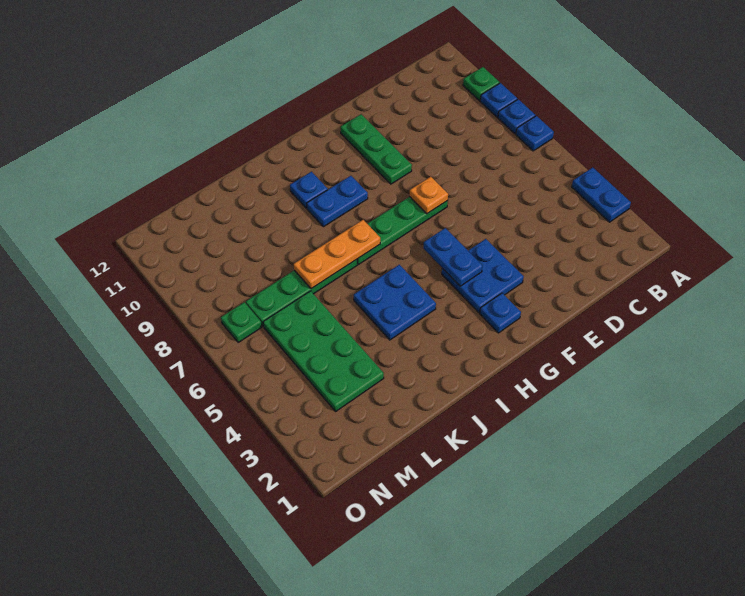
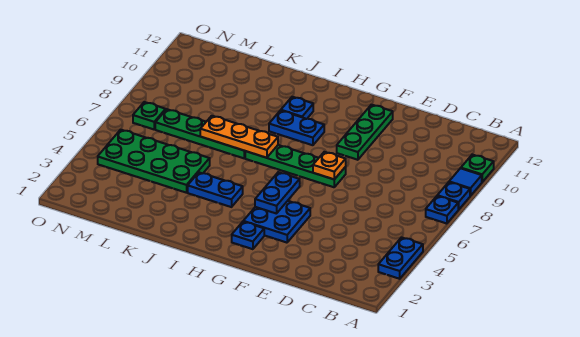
blue 1x1 plate [480,83,517,117] -> blue 1x1 tile [449,168,482,196]
blue 2x2 plate [354,265,436,340] -> blue 1x2 plate [188,172,243,207]
green 2x4 plate [263,291,384,411] -> green 2x4 plate turned to [98,130,210,193]

